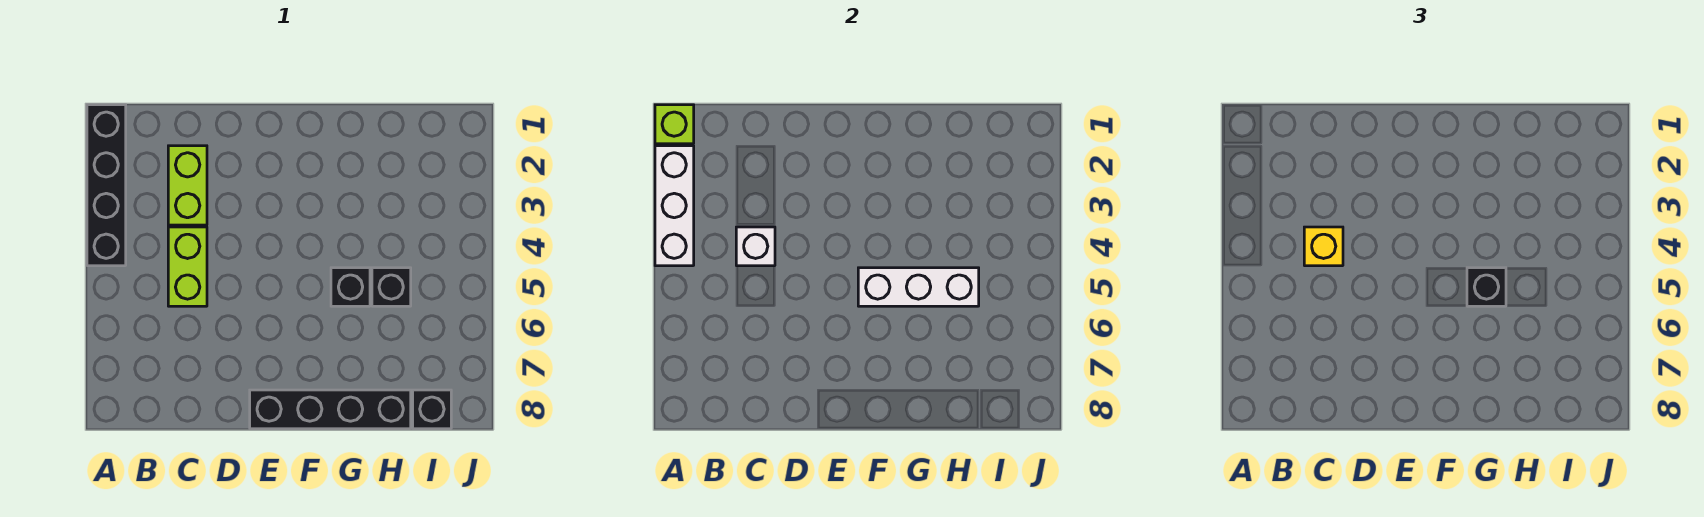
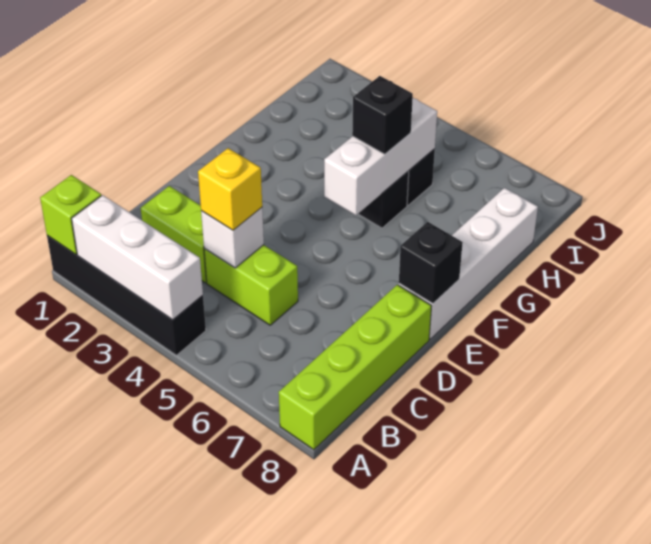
none -> lime 1x4 brick [279,285,431,450]
black 1x4 brick [250,390,411,429] -> white 1x4 brick [399,188,538,339]
black 1x1 brick [413,390,451,429] -> black 1x1 brick moved to [399,222,463,304]

